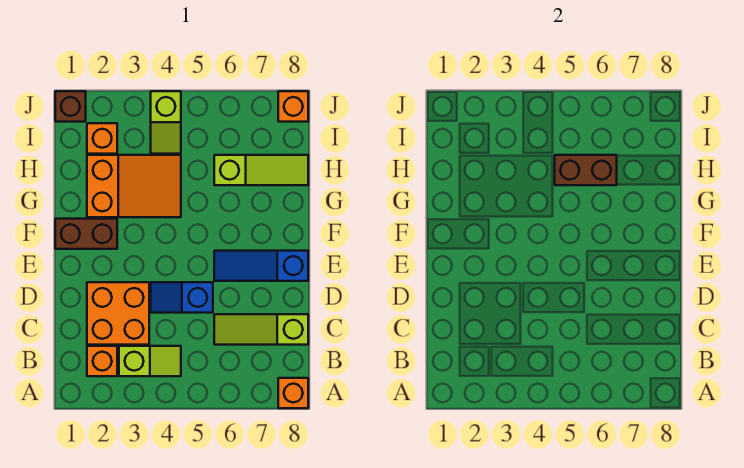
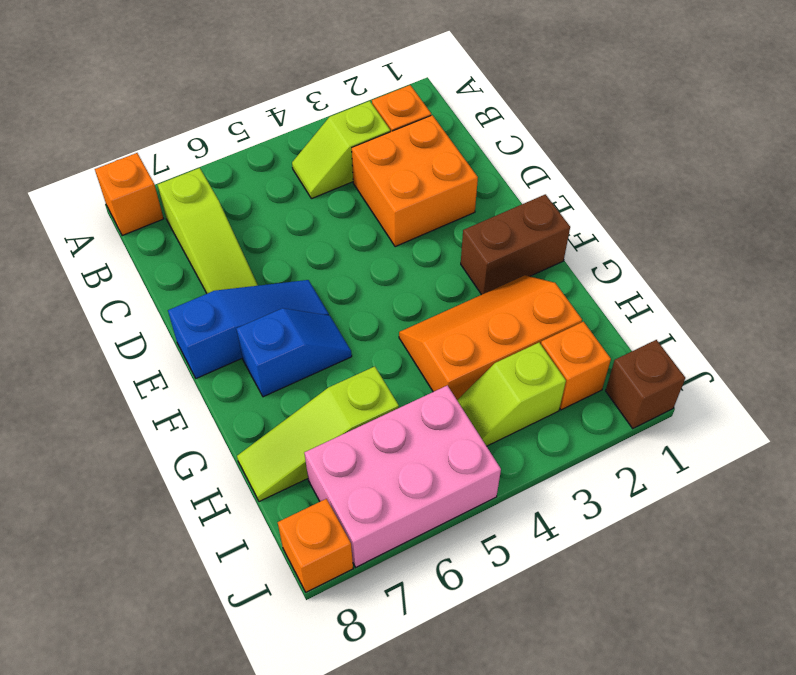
lime 1x3 slope [214,314,308,345] -> lime 1x3 slope turned to [158,168,258,294]
blue 1x2 slope [151,282,213,313] -> blue 1x2 slope moved to [236,308,352,397]
orange 2x3 slope [87,155,181,217] -> orange 2x3 slope turned to [399,275,582,400]
brown 1x2 brick [555,155,617,185] -> none
lime 1x2 slope [151,91,181,154] -> lime 1x2 slope turned to [457,343,566,446]
none -> pink 2x3 brick [304,385,501,567]

